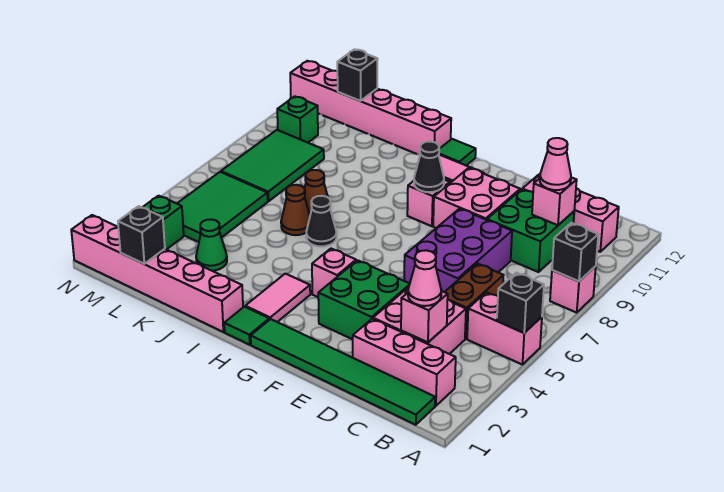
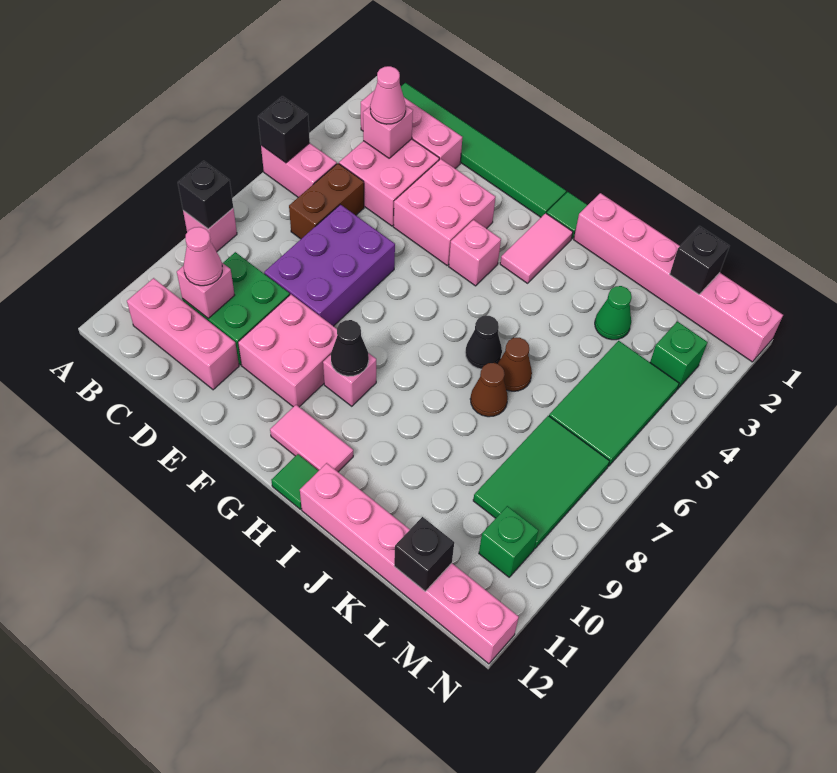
green 2x2 brick [318,260,410,339] -> pink 2x2 brick [393,159,496,265]

